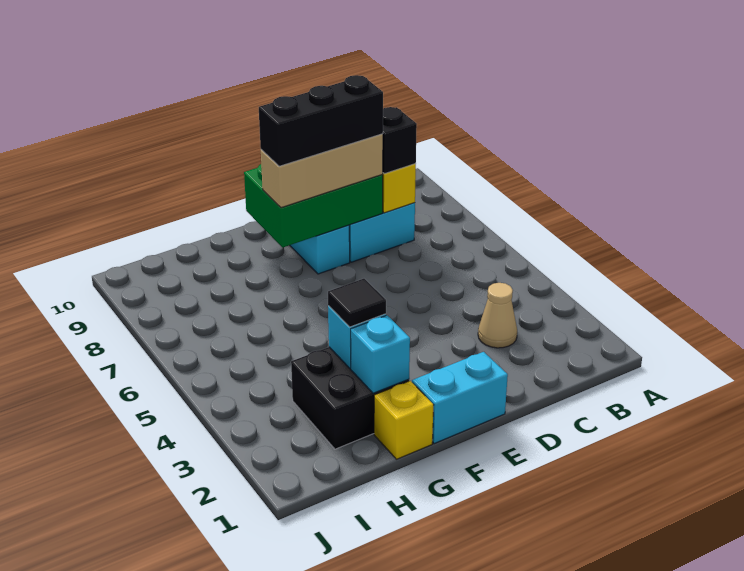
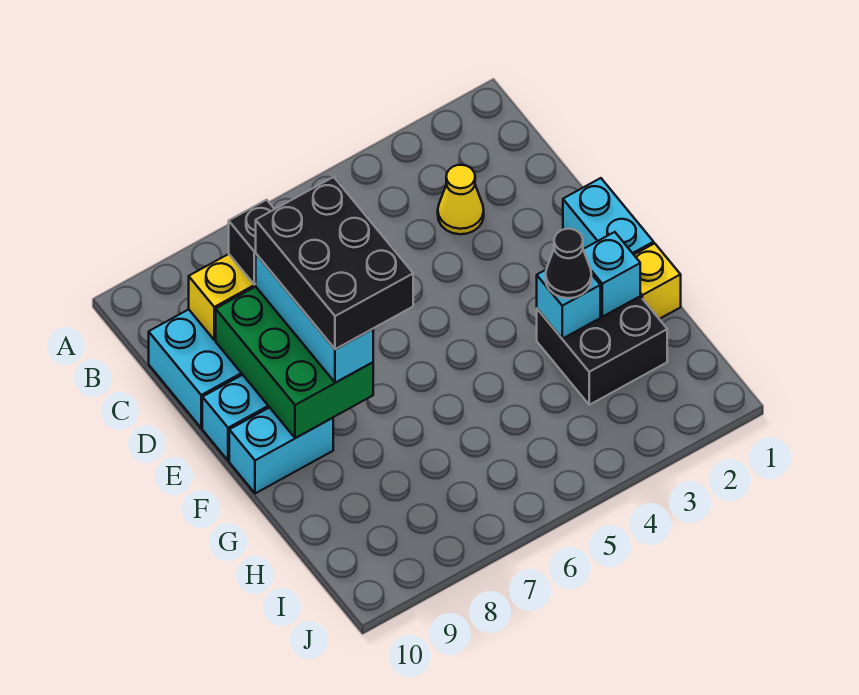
tan 1x1 cone [478,283,517,348] -> yellow 1x1 cone [438,165,484,234]
tan 1x3 brick [261,134,383,208] -> cyan 1x3 brick [256,254,373,383]
black 1x3 brick [259,75,383,166] -> black 2x3 brick [256,177,413,349]
none -> cyan 1x2 brick [229,407,333,493]
black 1x1 tile [328,279,386,327] -> black 1x1 cone [546,229,591,298]

